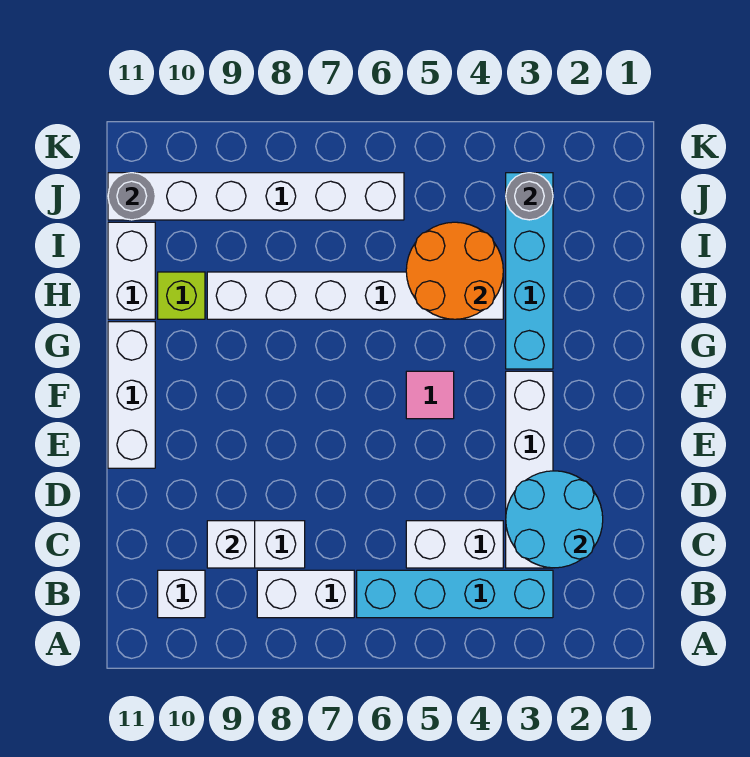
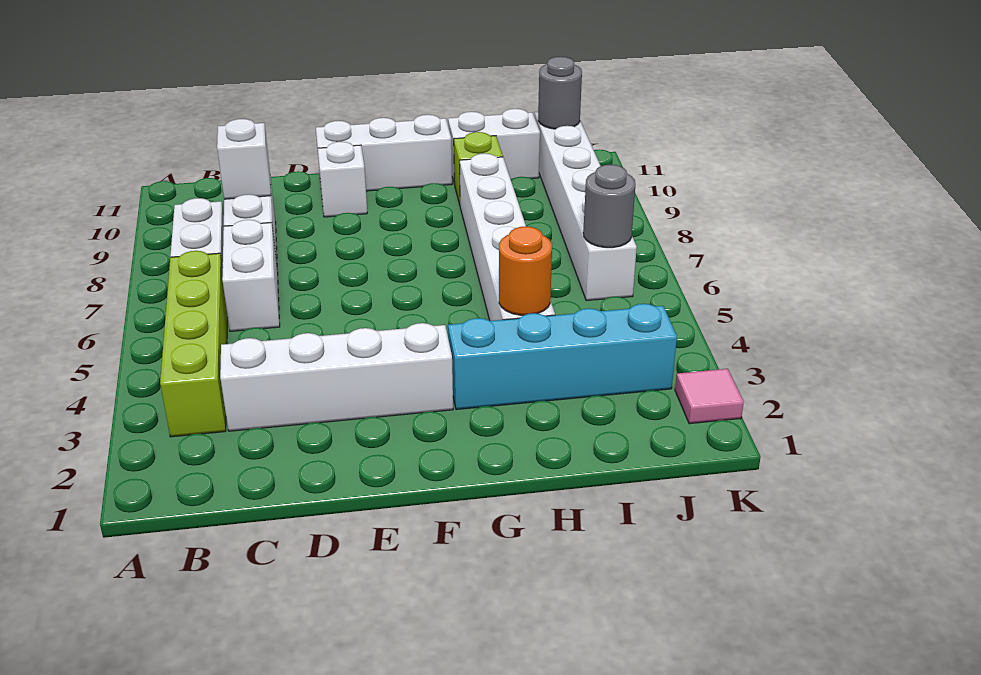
cyan 1x4 brick [357,570,553,618] -> lime 1x4 brick [160,251,228,437]
white 1x1 brick [158,570,205,618] -> white 1x1 brick moved to [318,142,367,217]
cyan 2x2 round brick [506,471,603,568] -> none
white 1x2 brick [406,521,503,568] -> white 1x2 brick moved to [222,220,280,331]
pink 1x1 tile [406,371,454,419] -> pink 1x1 tile moved to [675,369,744,424]
orange 2x2 round brick [406,222,503,319] -> orange 1x1 round brick [499,226,552,315]
grey 1x1 round brick [506,173,553,220] -> grey 1x1 round brick moved to [583,165,635,248]

